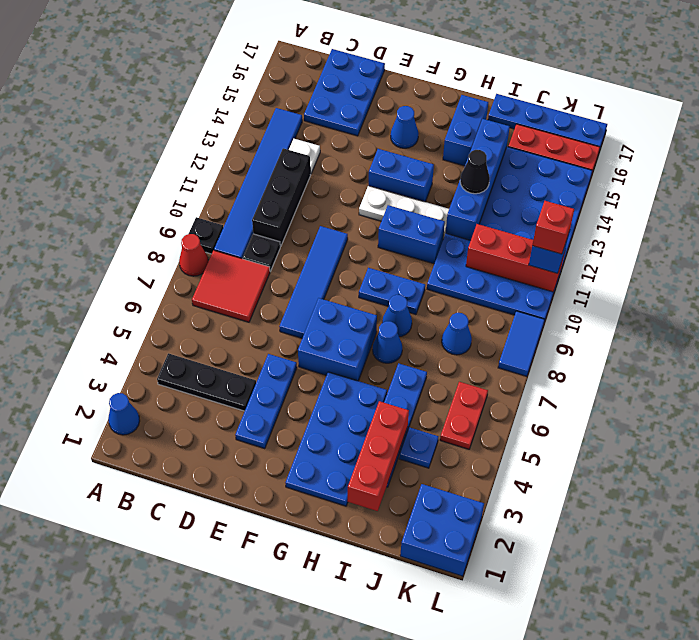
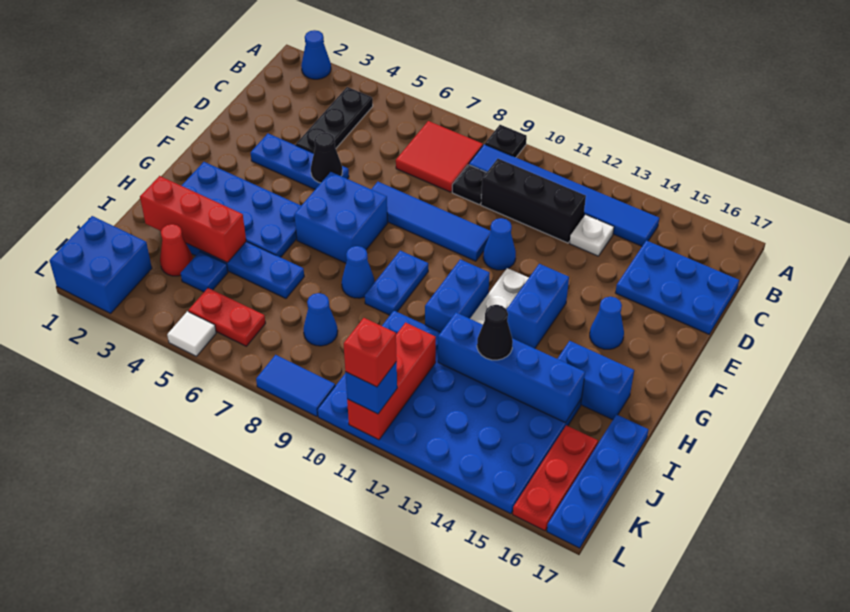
red 1x1 cone [179,234,208,276] -> red 1x1 cone moved to [160,224,193,276]
none -> black 1x1 cone [311,133,342,183]
blue 1x1 cone [373,321,402,363] -> blue 1x1 cone moved to [483,218,516,270]
none -> white 1x1 tile [167,311,216,356]

